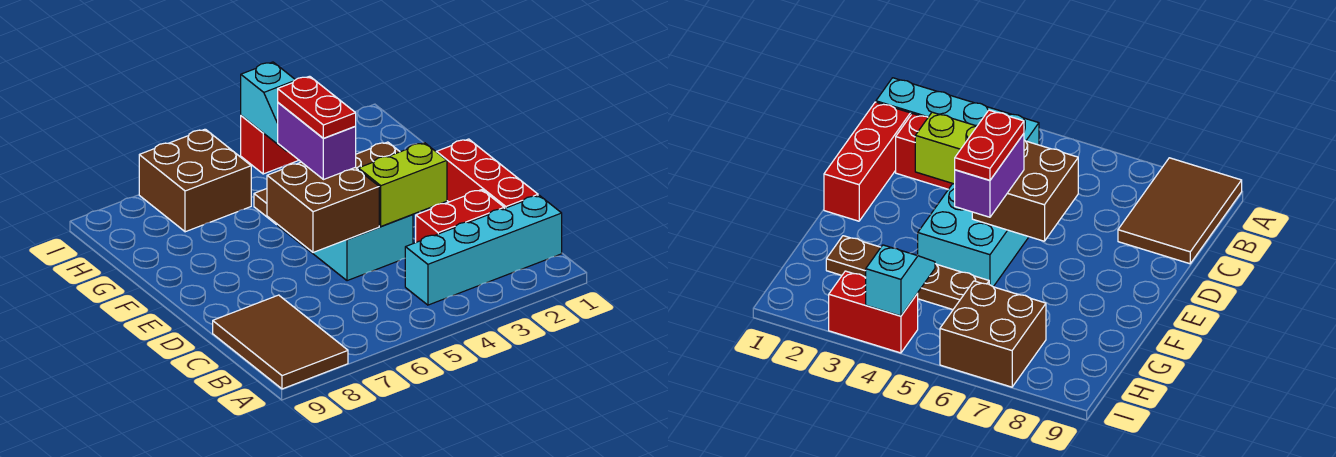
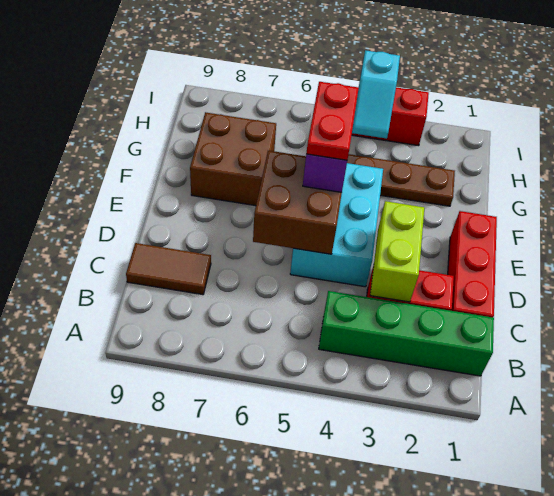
brown 2x3 tile [213,295,348,389] -> brown 1x2 tile [126,243,211,295]
cyan 1x4 brick [405,195,562,305] -> green 1x4 brick [319,291,494,376]
lime 1x2 brick [358,143,447,226] -> lime 1x2 brick turned to [370,201,424,302]
brown 2x2 brick [139,129,251,232] -> brown 2x2 brick moved to [190,112,276,206]

